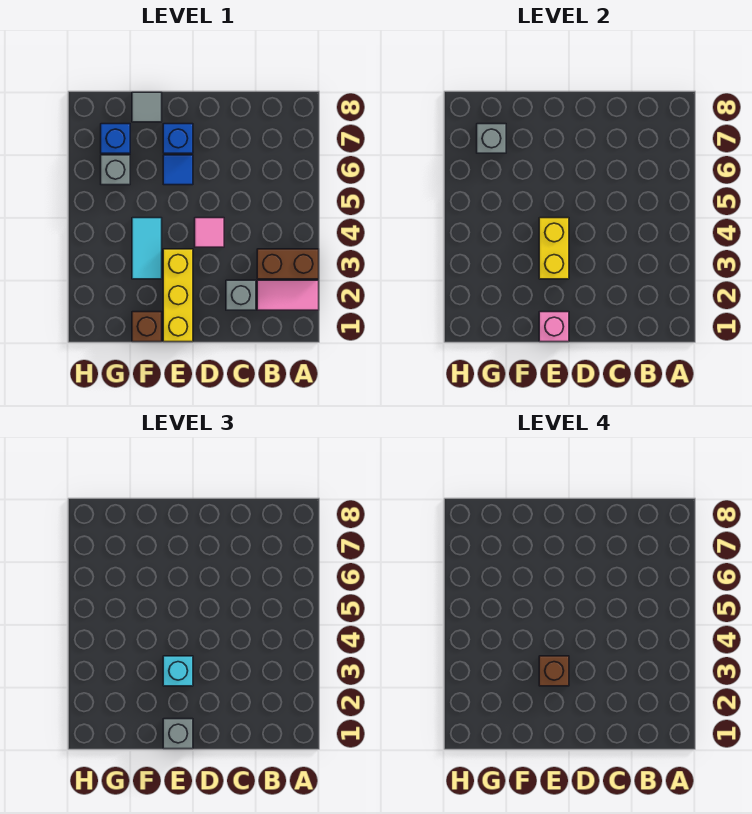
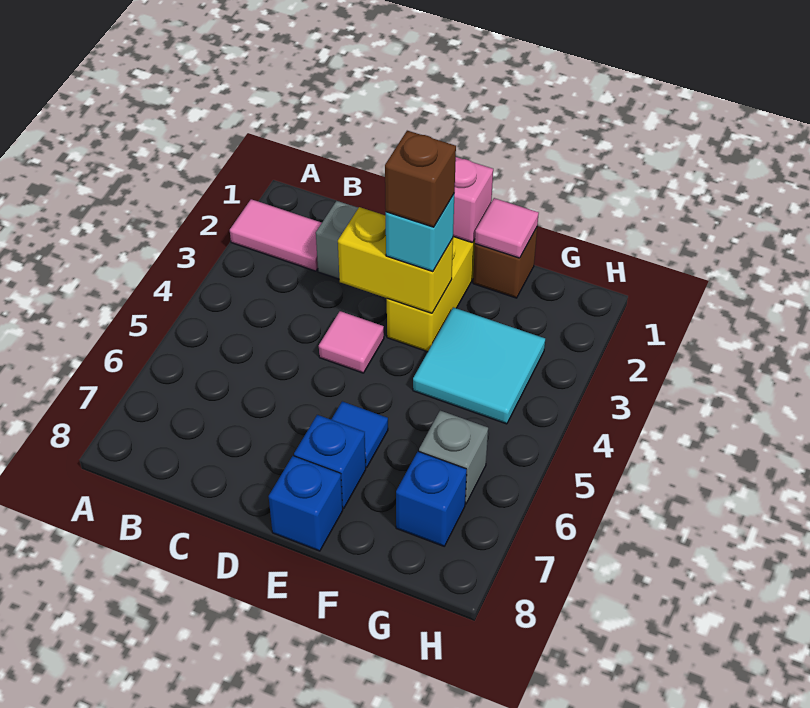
brown 1x2 brick [257,249,319,279] -> none
grey 1x1 brick [163,719,193,749] -> none
yellow 1x2 brick [539,218,569,279] -> yellow 1x2 brick turned to [338,207,453,313]
none -> blue 1x1 brick [269,456,343,551]
none -> pink 1x1 tile [475,198,539,258]
cyan 1x2 tile [132,218,162,279] -> cyan 2x2 tile [413,307,545,424]
grey 1x1 tile [132,92,162,122] -> none
grey 1x1 brick [477,124,506,153] -> none

